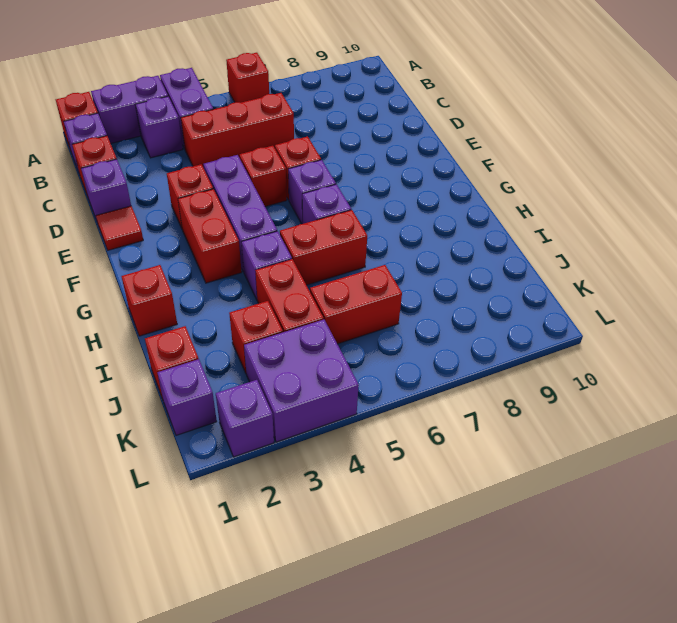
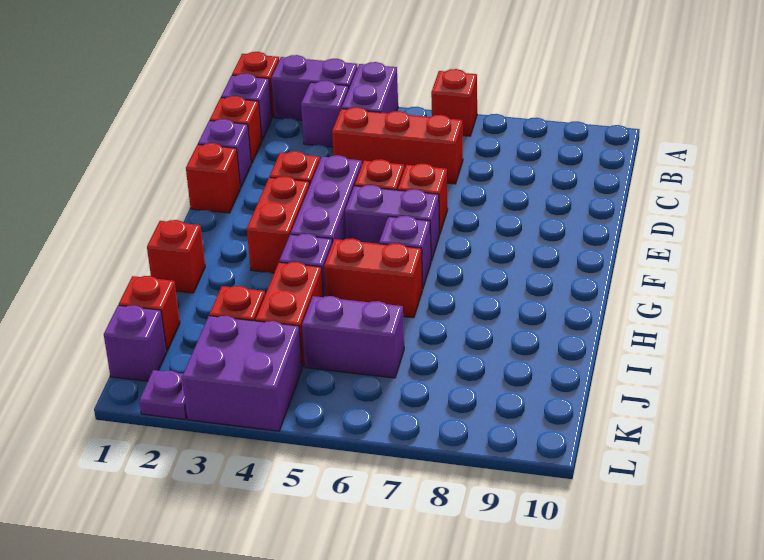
red 1x1 tile [96,206,143,250] -> red 1x1 brick [186,143,240,213]
purple 1x1 brick [288,160,336,224] -> purple 1x2 brick [345,185,439,261]
red 1x2 brick [310,265,402,344] -> purple 1x2 brick [302,296,404,378]
purple 1x1 brick [216,380,274,457] -> purple 1x1 plate [139,370,187,420]

